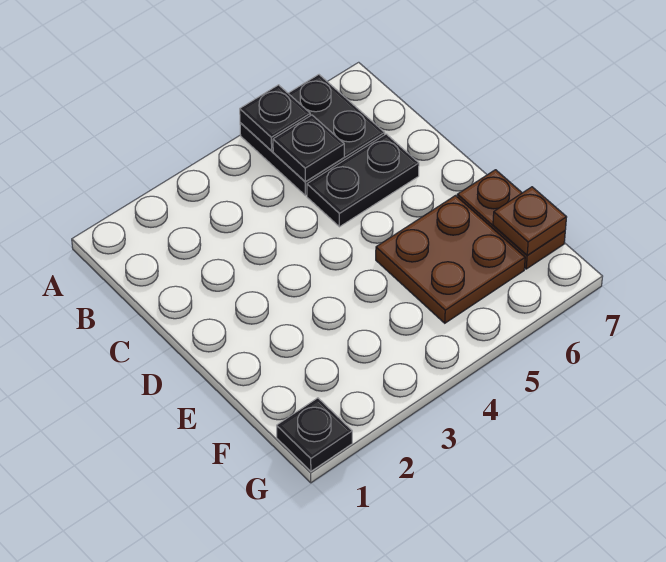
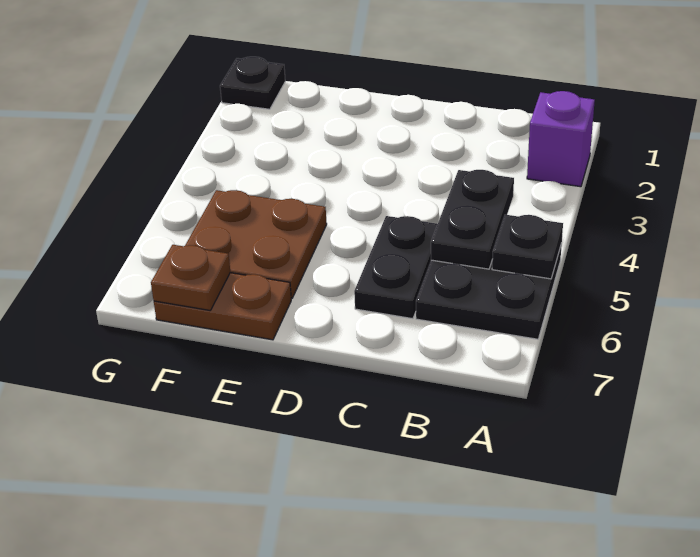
none -> purple 1x1 brick [527,91,595,187]
black 1x1 plate [273,115,344,182] -> black 1x2 plate [431,170,514,269]

